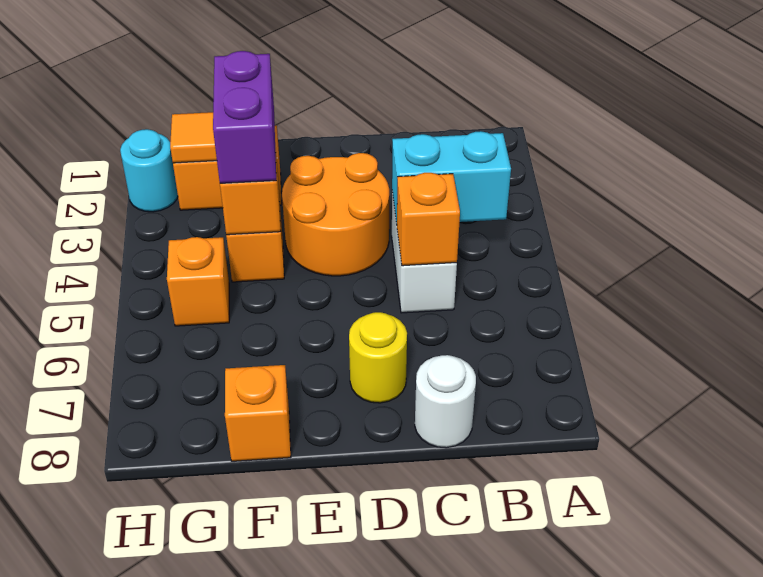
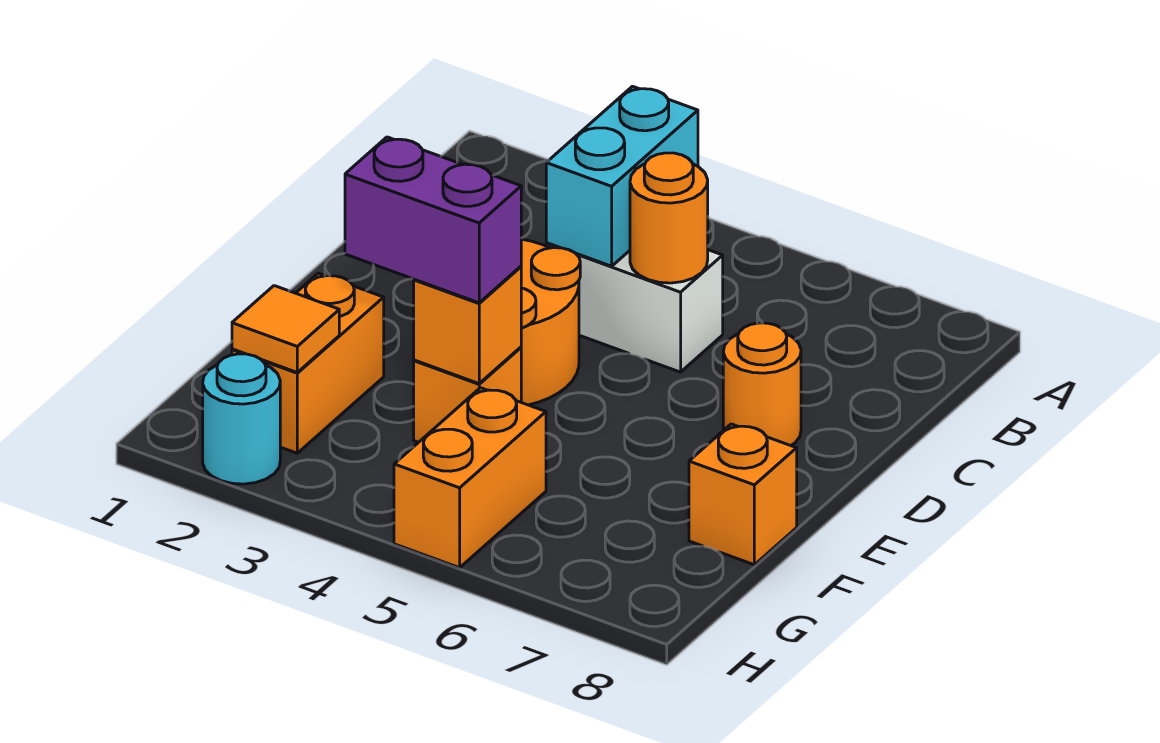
orange 1x1 brick [397,173,460,266] -> orange 1x1 round brick [630,153,708,283]
white 1x1 round brick [415,355,476,448] -> none
yellow 1x1 round brick [349,312,407,403] -> orange 1x1 round brick [723,323,801,446]
orange 1x1 brick [167,237,229,326] -> orange 1x2 brick [394,388,546,568]

